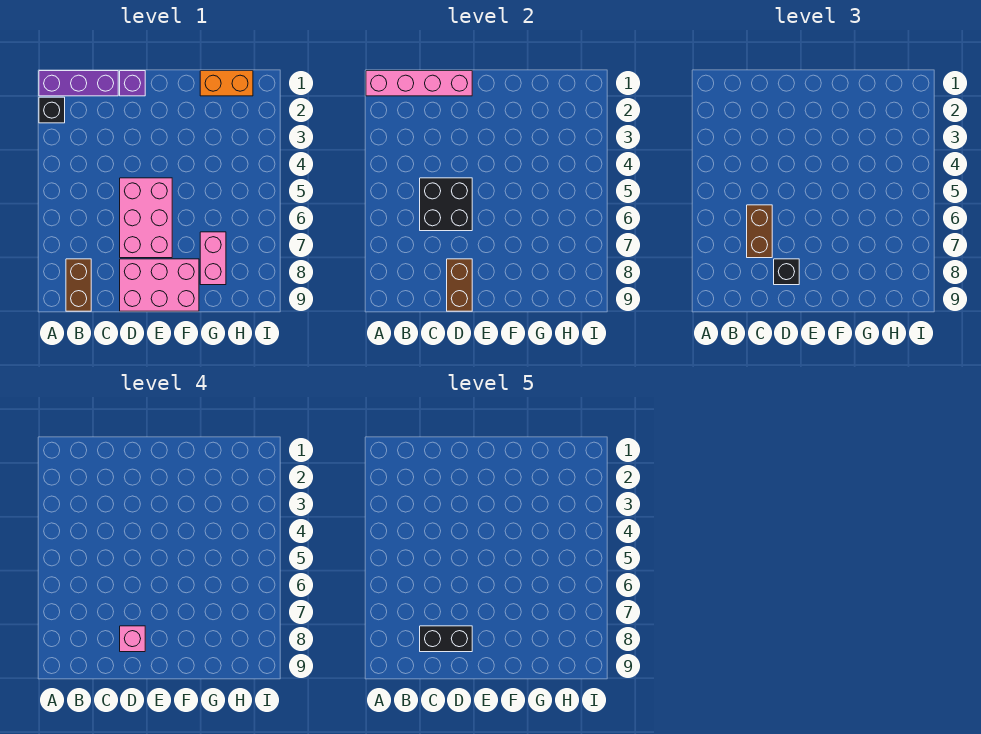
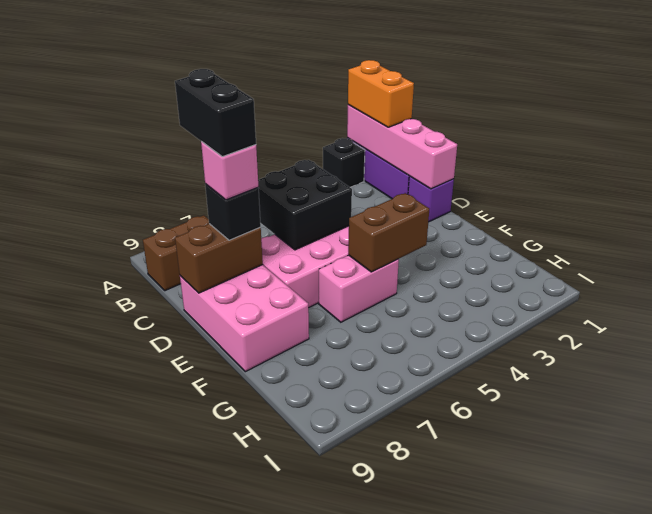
brown 1x2 brick [747,205,772,258] -> brown 1x2 brick moved to [348,193,429,272]
orange 1x2 brick [200,71,253,96] -> orange 1x2 brick moved to [348,60,414,127]
pink 1x2 brick [200,232,226,285] -> pink 1x2 brick moved to [319,255,399,322]

